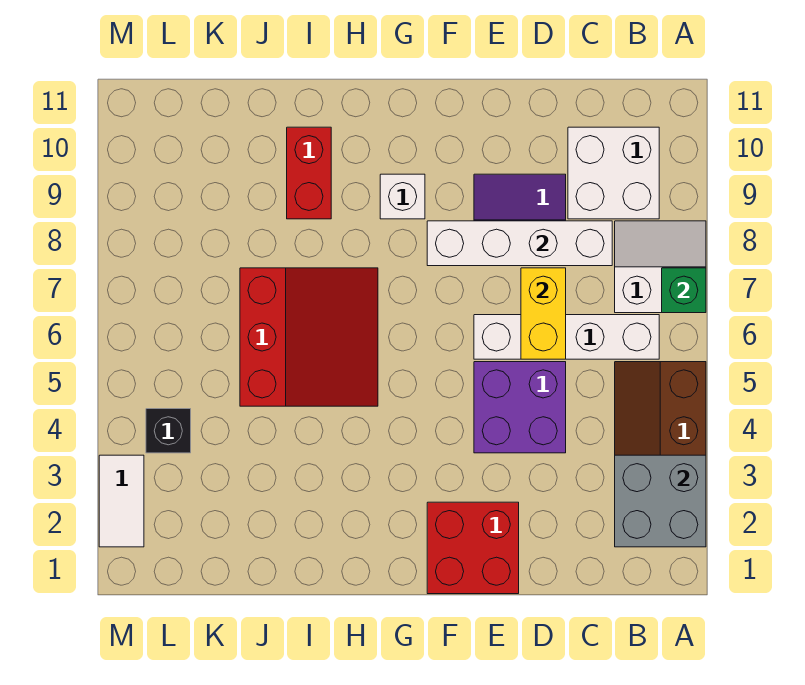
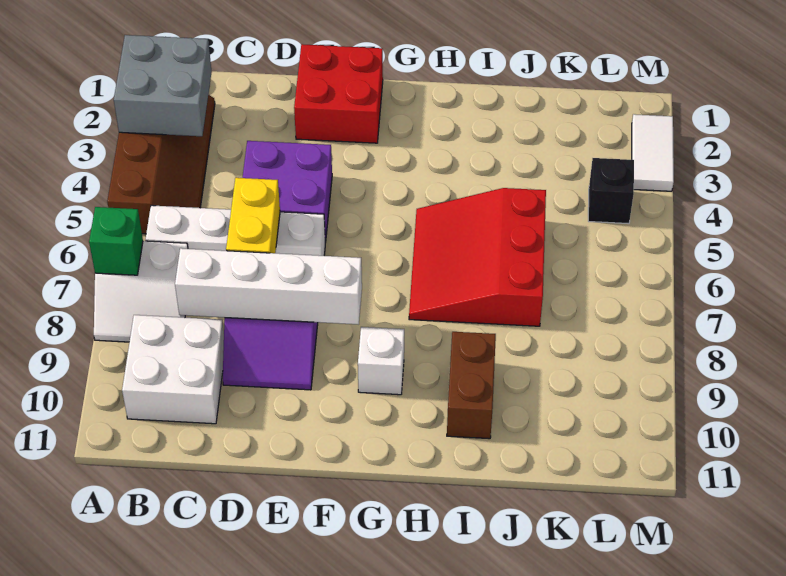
red 1x2 brick [287,127,331,219] -> brown 1x2 brick [447,332,496,439]

